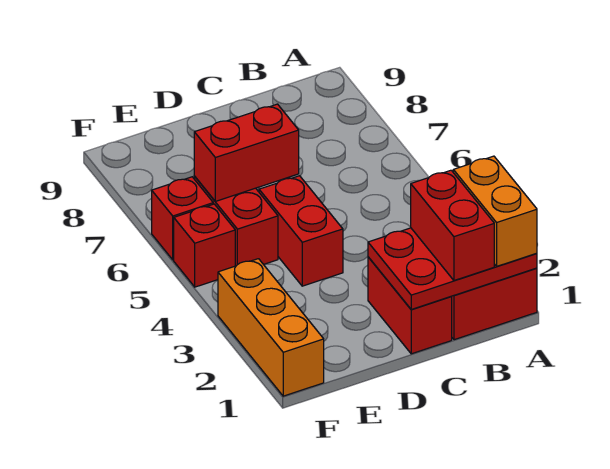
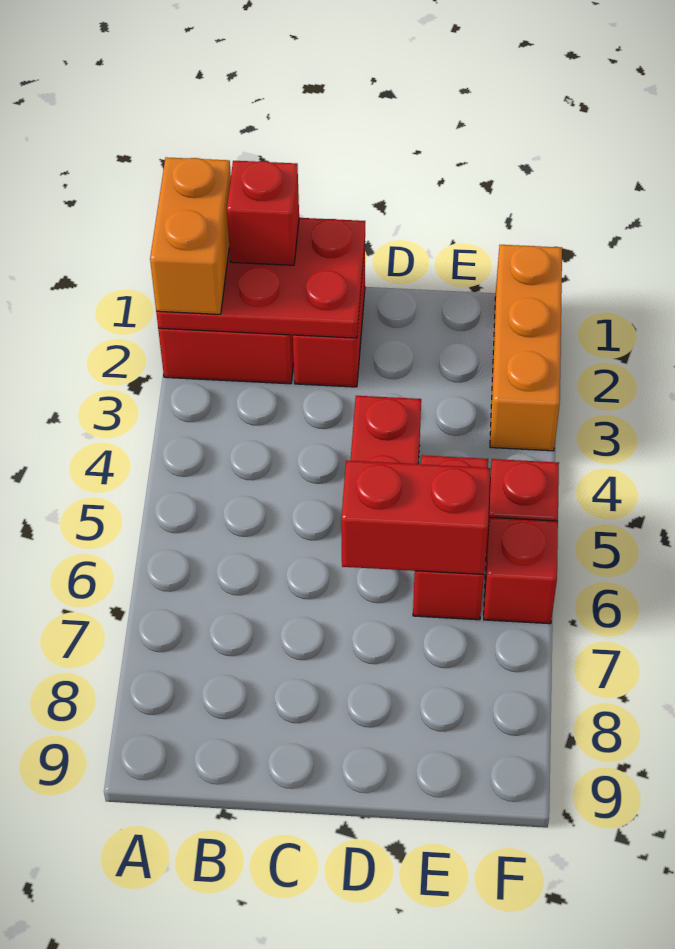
red 1x2 brick [411,170,494,280] -> red 1x1 brick [227,161,299,265]

